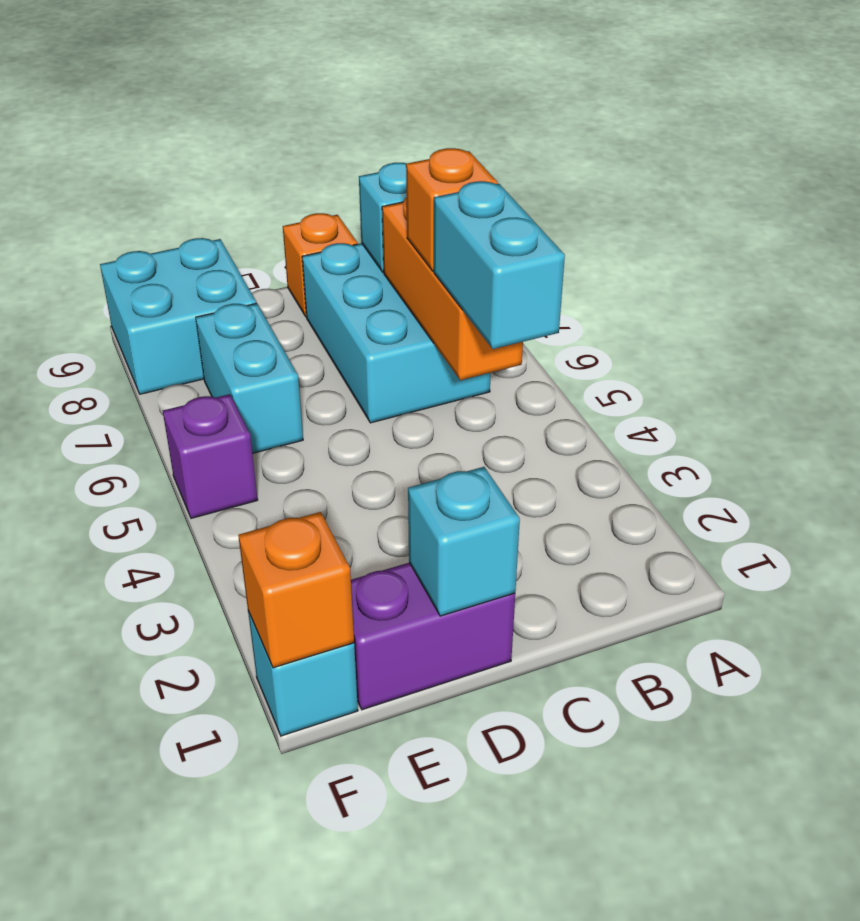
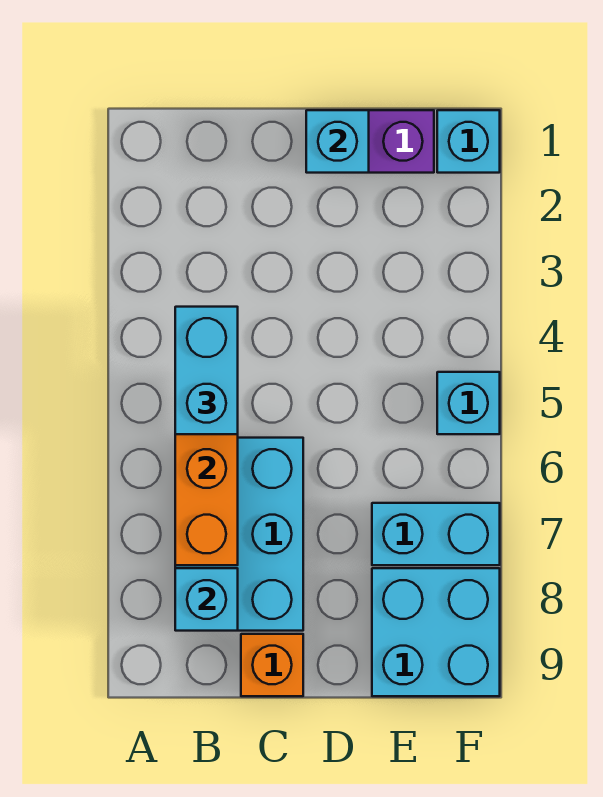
orange 1x1 brick [406,148,498,271] -> none
cyan 1x2 brick [196,303,303,453] -> cyan 1x2 brick turned to [372,503,500,565]
orange 1x1 brick [238,512,354,668] -> none
purple 1x1 brick [163,394,258,518] -> cyan 1x1 brick [437,372,500,434]

